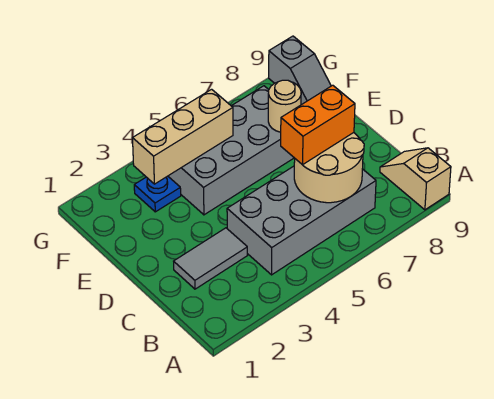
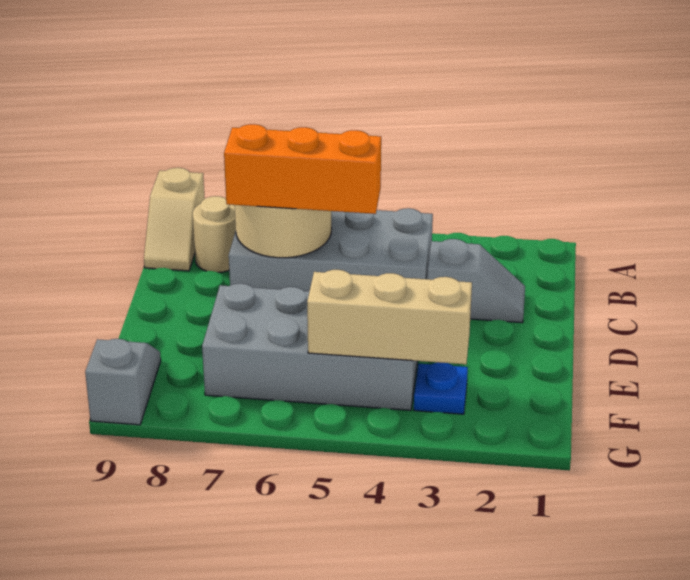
grey 1x2 tile [174,228,247,289] -> grey 1x2 slope [427,239,525,323]
orange 1x2 brick [281,85,355,165] -> orange 1x3 brick [224,124,381,214]
tan 1x1 round brick [268,80,301,132] -> tan 1x1 round brick moved to [193,196,236,273]

